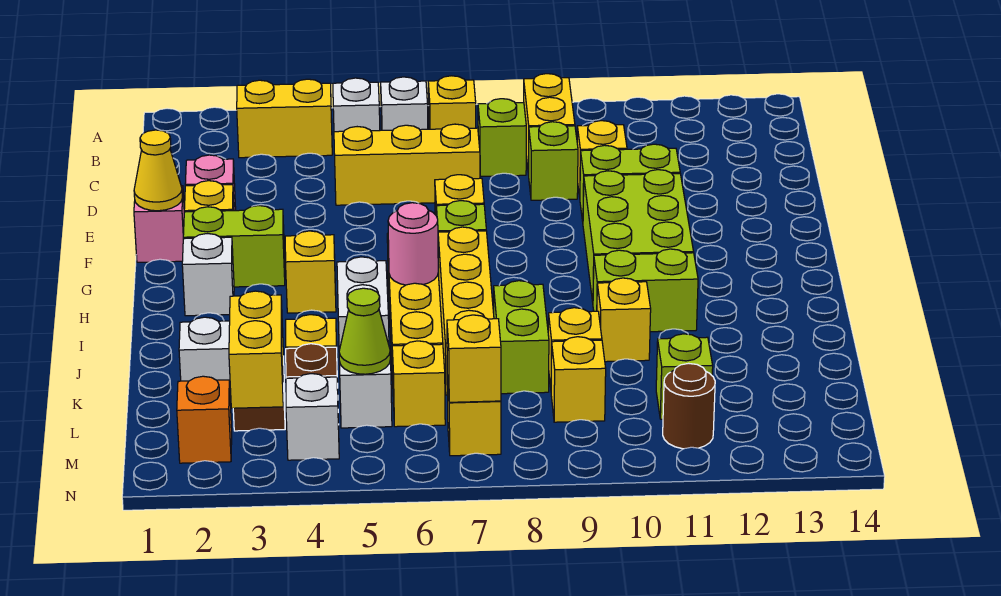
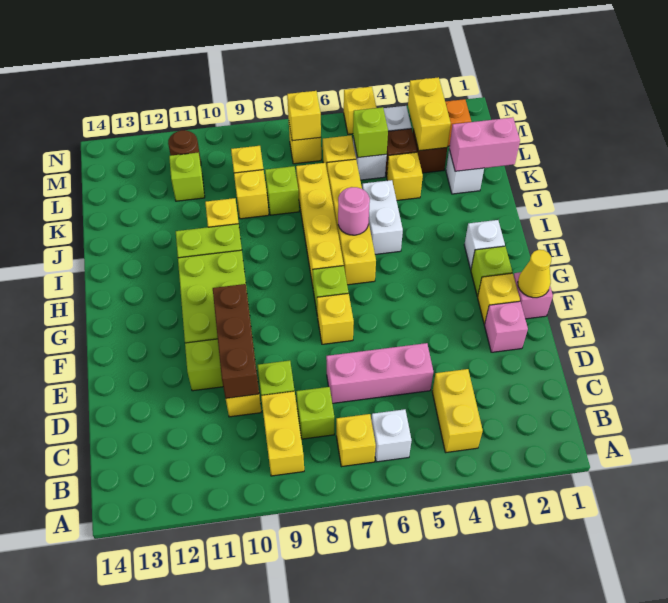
yellow 1x2 brick [237,79,332,158] -> yellow 1x2 brick turned to [432,369,483,452]
white 1x1 brick [333,78,380,132] -> none
yellow 1x3 brick [334,124,480,205] -> pink 1x3 brick [326,343,433,403]
none -> brown 1x3 brick [213,284,259,398]
lime 1x2 brick [183,206,285,287] -> lime 1x1 brick [471,246,512,296]
yellow 1x1 brick [285,231,336,313] -> yellow 1x1 brick moved to [344,87,376,134]
lime 1x2 brick [494,281,549,394] -> lime 1x1 brick [265,166,299,215]
none -> pink 1x2 brick [449,117,520,171]
lime 1x1 cone [339,288,390,374] -> lime 1x1 brick [353,107,388,158]

